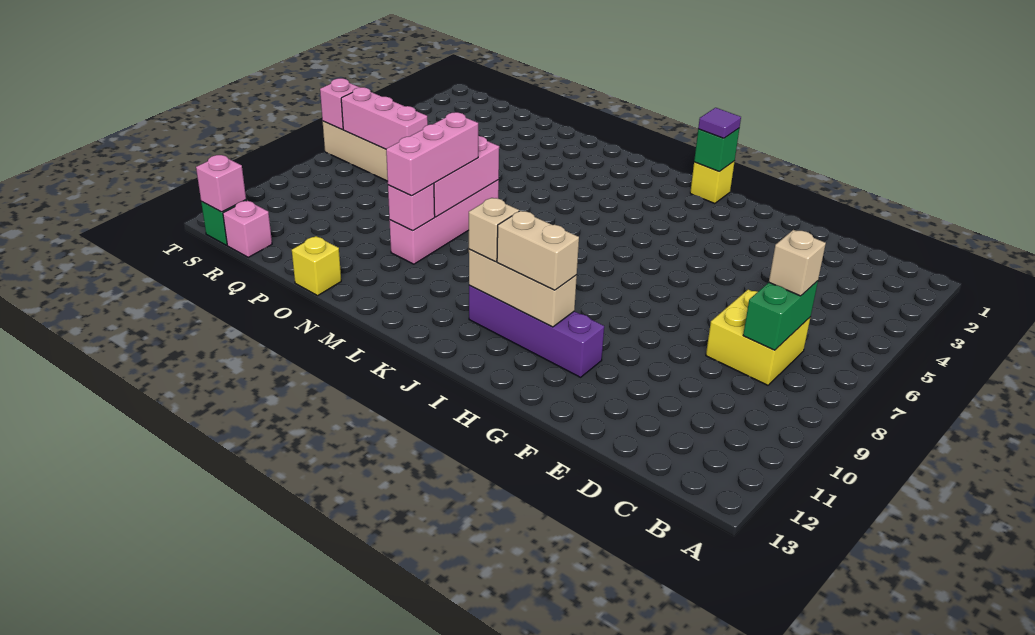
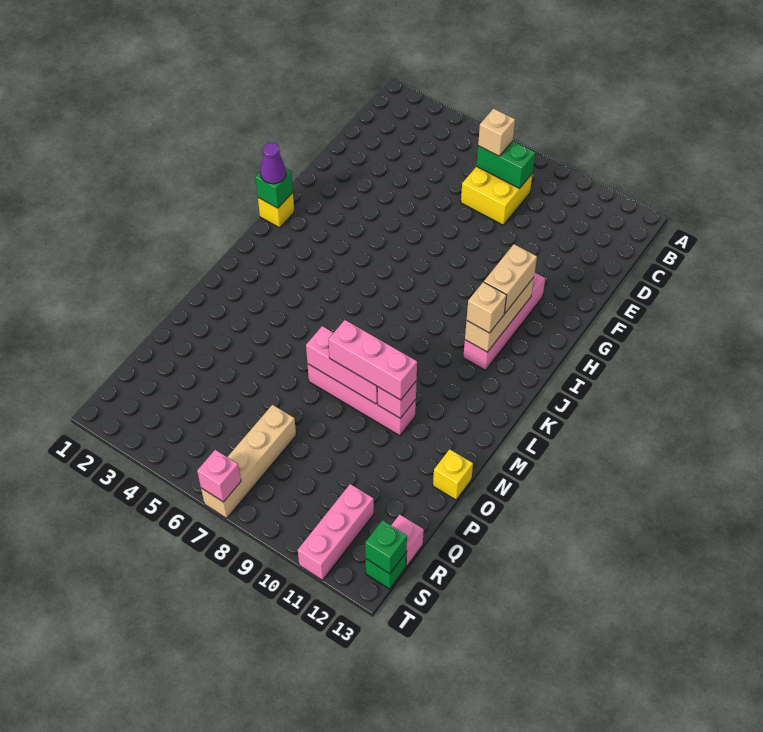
purple 1x4 brick [469,285,604,377] -> pink 1x4 brick [463,273,545,370]
purple 1x1 tile [698,108,741,138] -> purple 1x1 cone [260,143,286,184]
pink 1x3 brick [341,87,428,149] -> pink 1x3 brick moved to [298,484,374,580]
pink 1x1 brick [196,155,246,212] -> green 1x1 brick [365,520,407,574]

